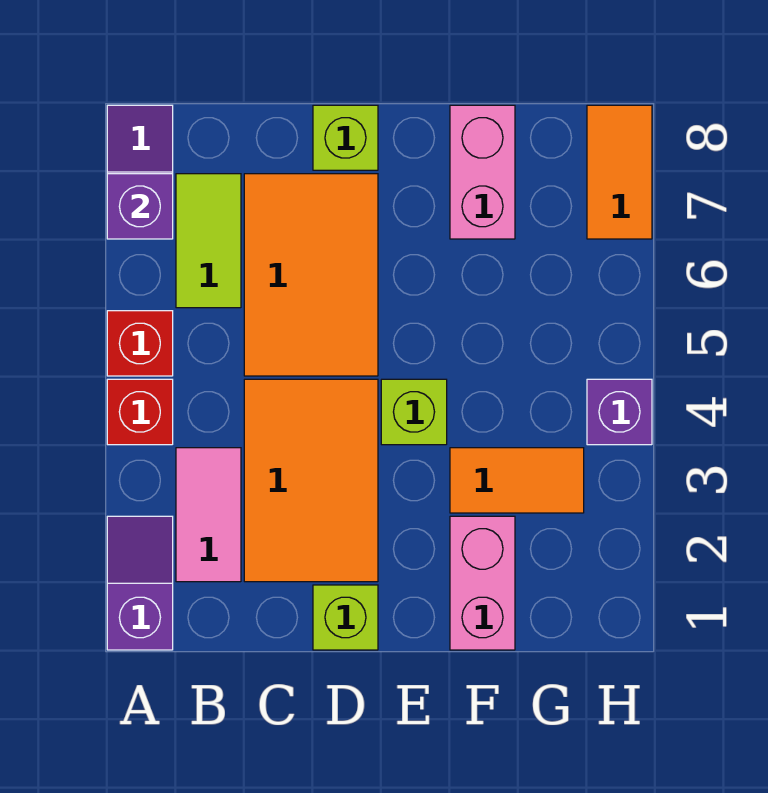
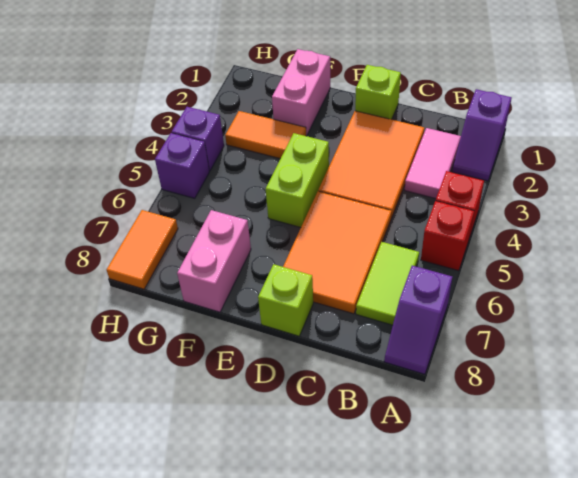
purple 1x1 brick [107,174,173,239] -> purple 1x1 brick moved to [155,133,209,198]
lime 1x1 brick [381,379,447,445] -> lime 1x2 brick [266,133,329,227]

